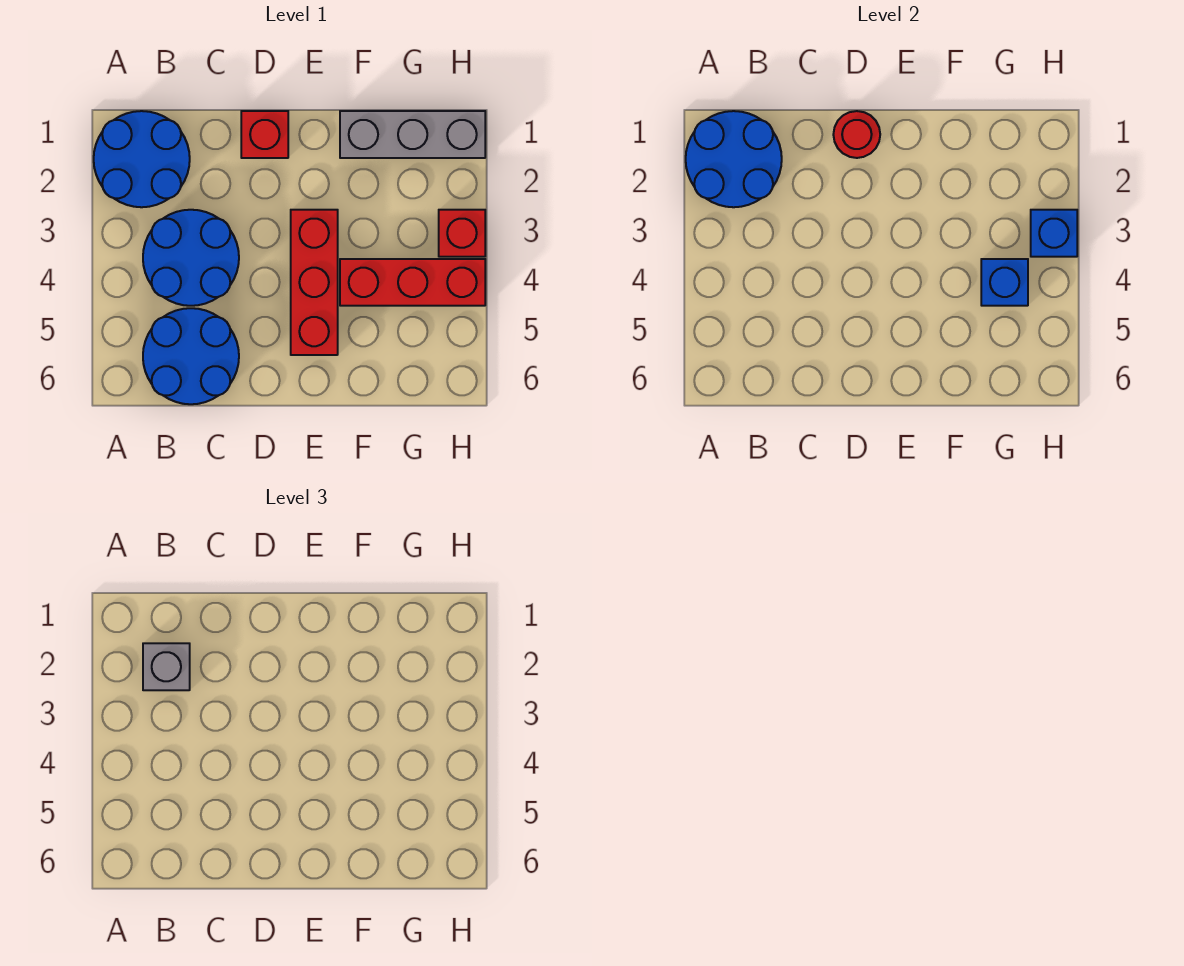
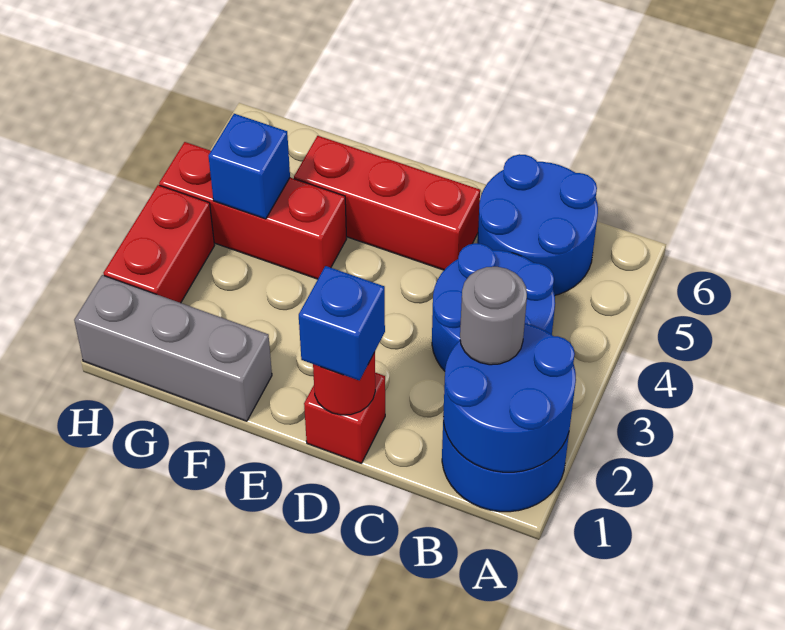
grey 1x1 brick [143,643,190,690] -> grey 1x1 round brick [460,267,527,365]
red 1x3 brick [291,210,338,355] -> red 1x3 brick turned to [294,136,480,270]
red 1x1 brick [439,210,485,257] -> red 1x2 brick [103,185,214,303]
blue 1x1 brick [1031,210,1077,257] -> blue 1x1 brick moved to [299,266,385,381]

